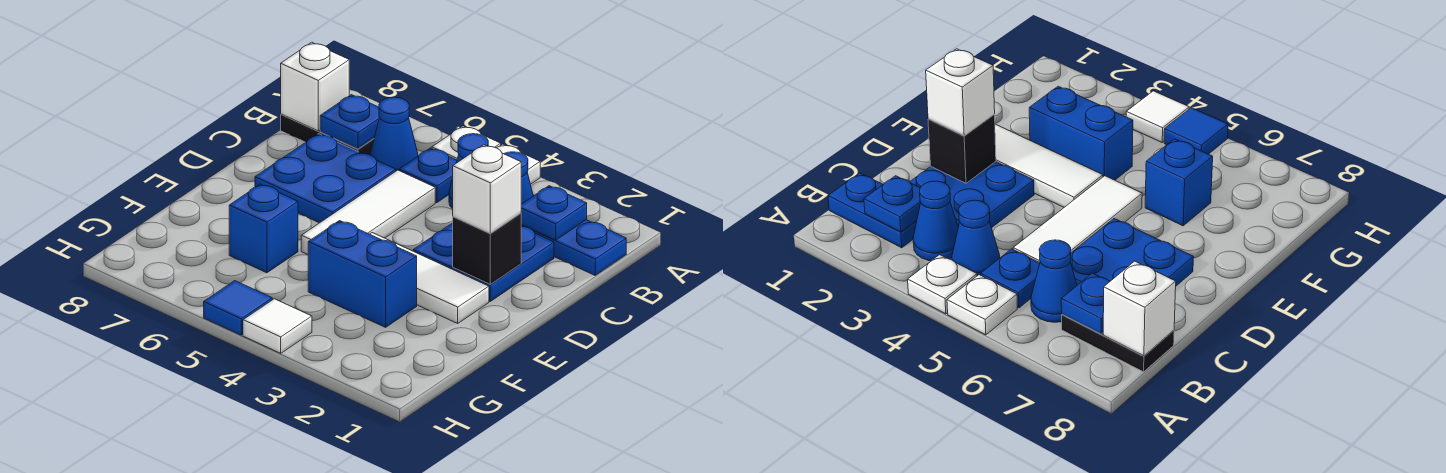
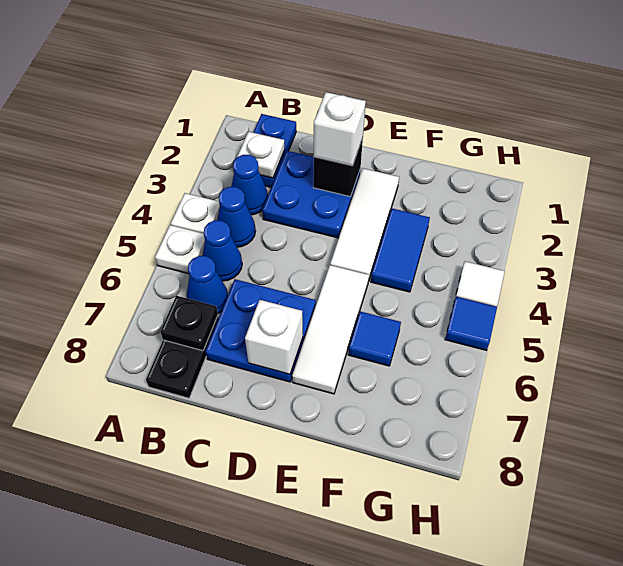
blue 1x1 plate [521,186,587,240] -> white 1x1 plate [237,132,285,178]
blue 1x1 plate [399,148,457,203] -> blue 1x1 cone [202,220,242,281]
blue 1x1 plate [320,95,379,149] -> black 1x1 plate [160,296,218,351]
white 1x1 brick [281,42,349,131] -> white 1x1 brick moved to [245,300,303,374]
white 1x3 tile [301,170,435,255] -> white 1x3 tile turned to [292,265,369,394]
blue 1x2 brick [308,221,417,327] -> blue 1x2 tile [371,208,430,292]
blue 1x1 brick [229,184,298,273] -> blue 1x1 tile [348,311,401,366]

